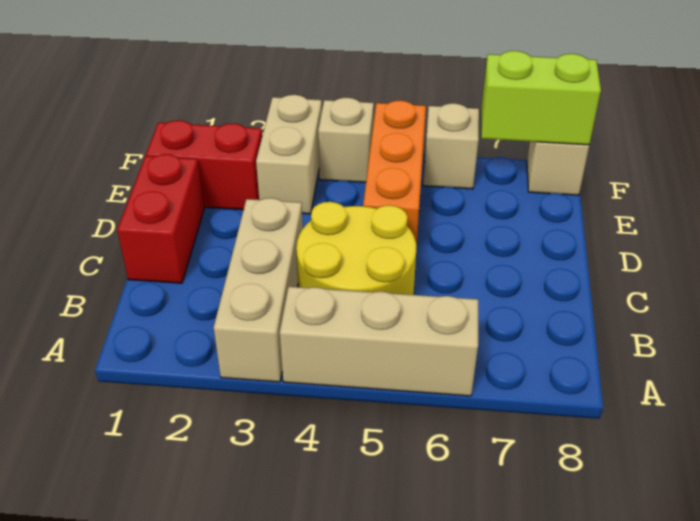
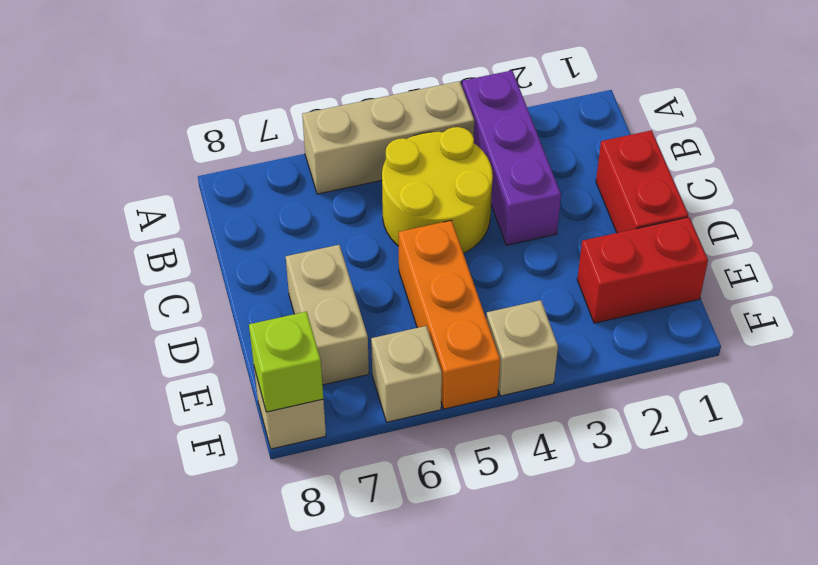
tan 1x3 brick [214,198,303,382] -> purple 1x3 brick [462,70,561,245]
tan 1x2 brick [256,95,322,214] -> tan 1x2 brick moved to [286,245,369,385]
lime 1x2 brick [481,51,601,145] -> lime 1x1 brick [249,312,323,412]

